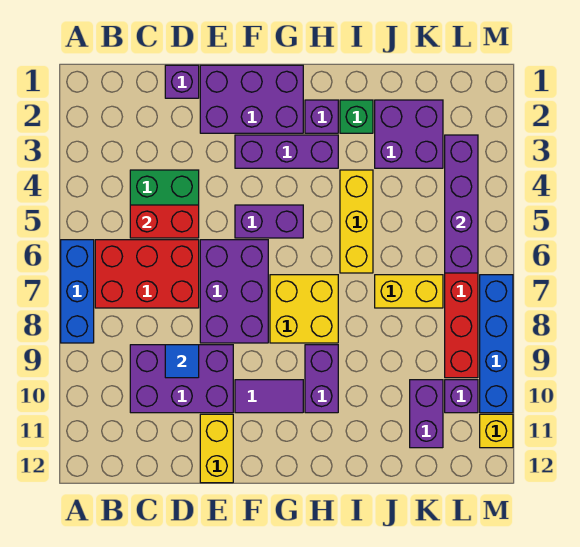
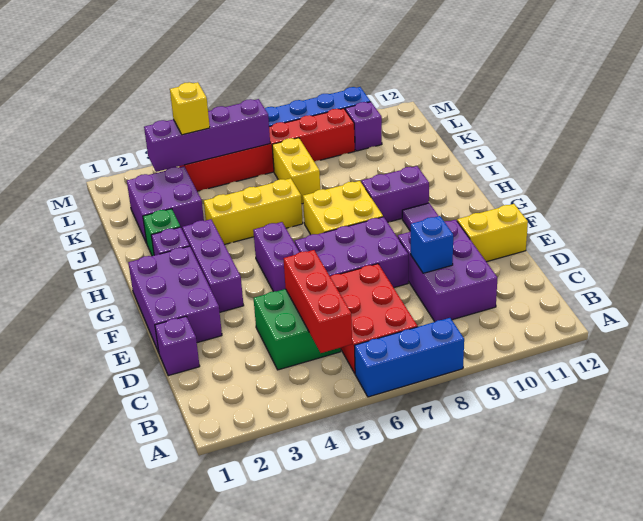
red 1x2 brick [130,205,199,238] -> red 1x3 brick [283,250,352,353]
blue 1x1 tile [165,345,199,378] -> blue 1x1 brick [411,216,453,273]
purple 1x2 brick [410,380,443,448] -> none
yellow 1x1 brick [480,414,513,448] -> yellow 1x1 brick moved to [170,82,210,135]

